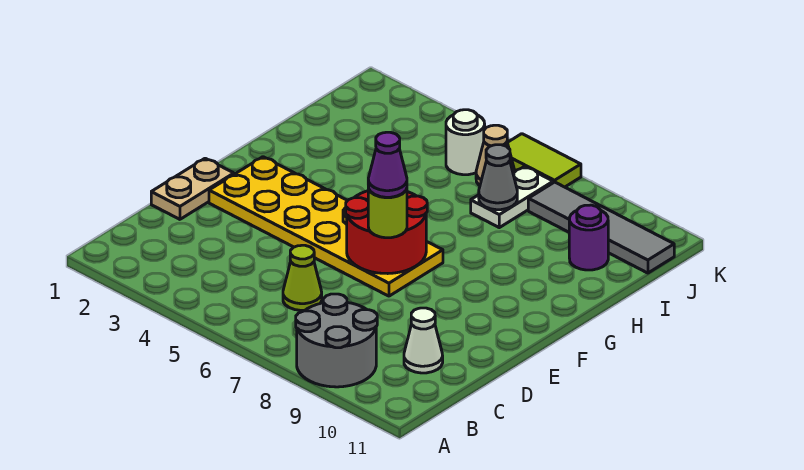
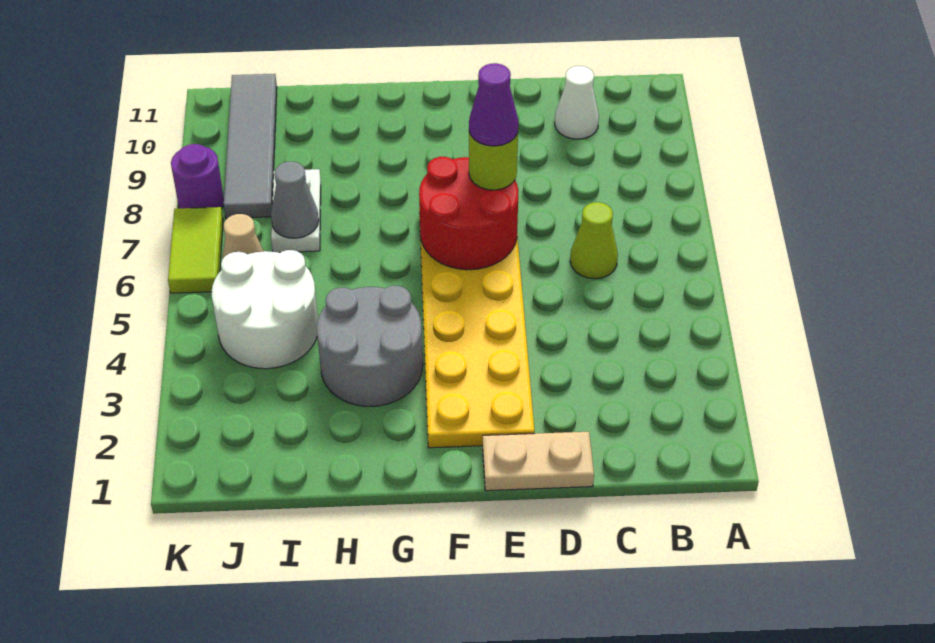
grey 2x2 round brick [296,294,377,387] -> grey 2x2 round brick moved to [317,286,423,406]
white 1x2 plate [471,167,553,228] -> white 1x2 plate turned to [271,169,321,252]
purple 1x1 round brick [569,205,608,270] -> purple 1x1 round brick moved to [171,144,224,209]
white 1x1 round brick [446,110,485,175] -> white 2x2 round brick [212,250,318,369]

